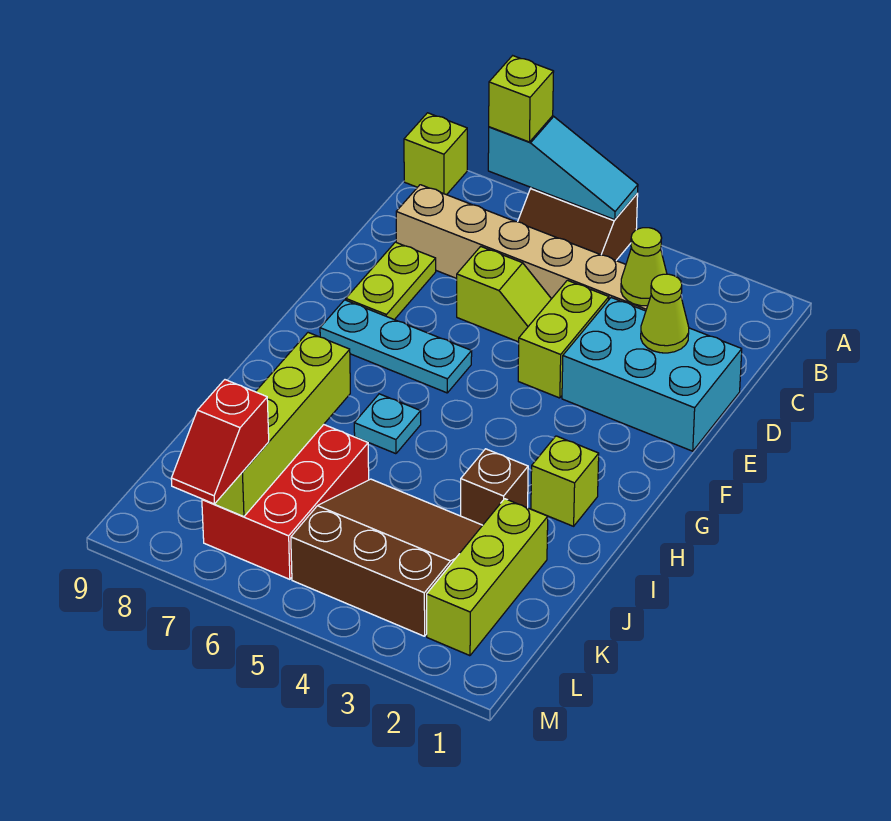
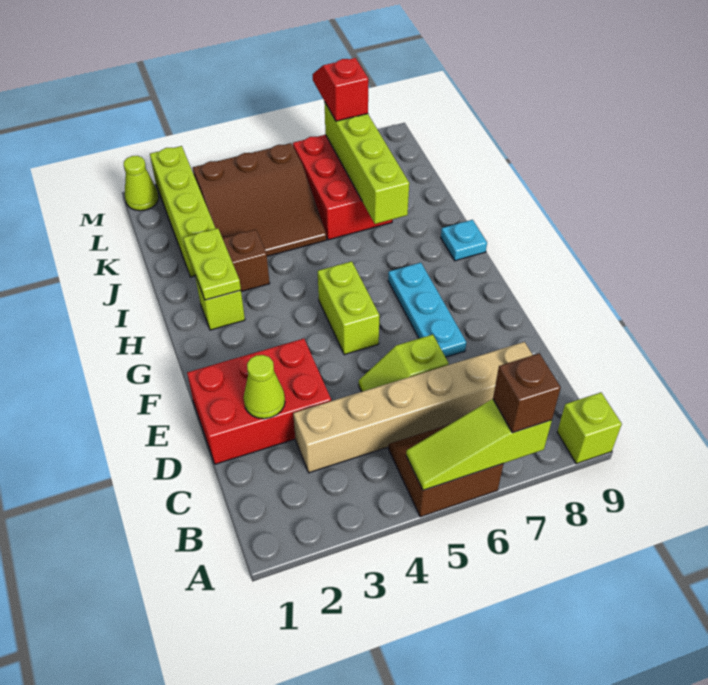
cyan 1x3 slope [488,116,638,220] -> lime 1x3 slope [406,399,552,490]
lime 1x1 brick [489,56,554,142] -> brown 1x1 brick [493,353,561,433]
lime 1x1 cone [621,228,667,306] -> lime 1x1 cone moved to [124,156,159,211]
cyan 2x3 brick [562,298,742,451] -> red 2x3 brick [187,339,331,464]
lime 1x2 brick [518,280,609,398] -> lime 1x2 brick moved to [318,261,379,355]
lime 1x2 plate [346,242,436,320] -> lime 1x2 plate moved to [183,228,241,300]
cyan 1x3 plate [320,300,472,393] -> cyan 1x3 plate turned to [388,263,466,357]
cyan 1x1 plate [354,394,421,454] -> cyan 1x1 plate moved to [441,220,487,261]
lime 1x3 brick [427,499,548,656] -> lime 1x4 brick [150,146,216,277]

